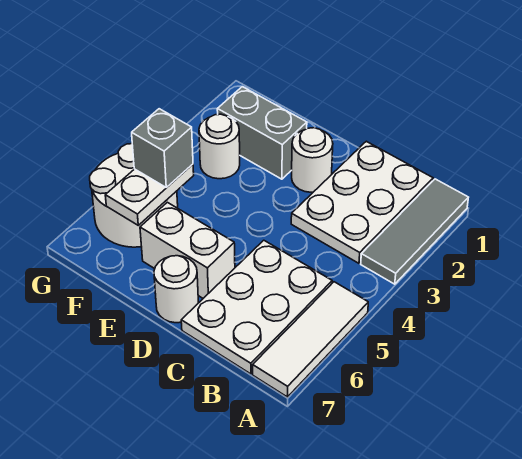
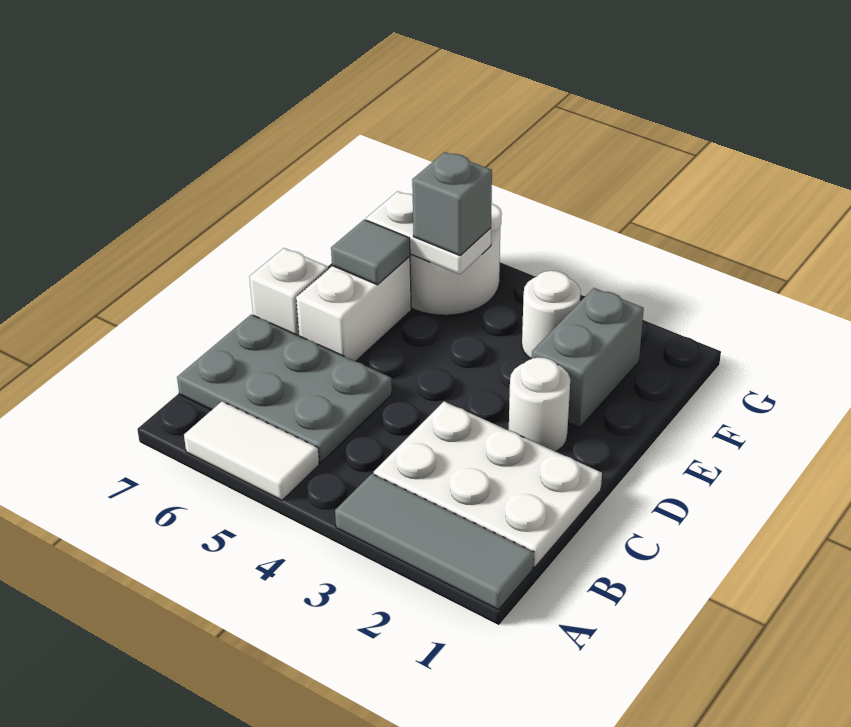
white 1x3 tile [253,282,368,397] -> white 1x2 tile [184,401,319,500]
white 2x3 plate [181,240,332,374] -> grey 2x3 plate [177,314,392,463]
white 1x1 round brick [154,256,198,323] -> white 1x1 brick [249,248,328,336]
none -> grey 1x1 tile [331,220,410,285]

